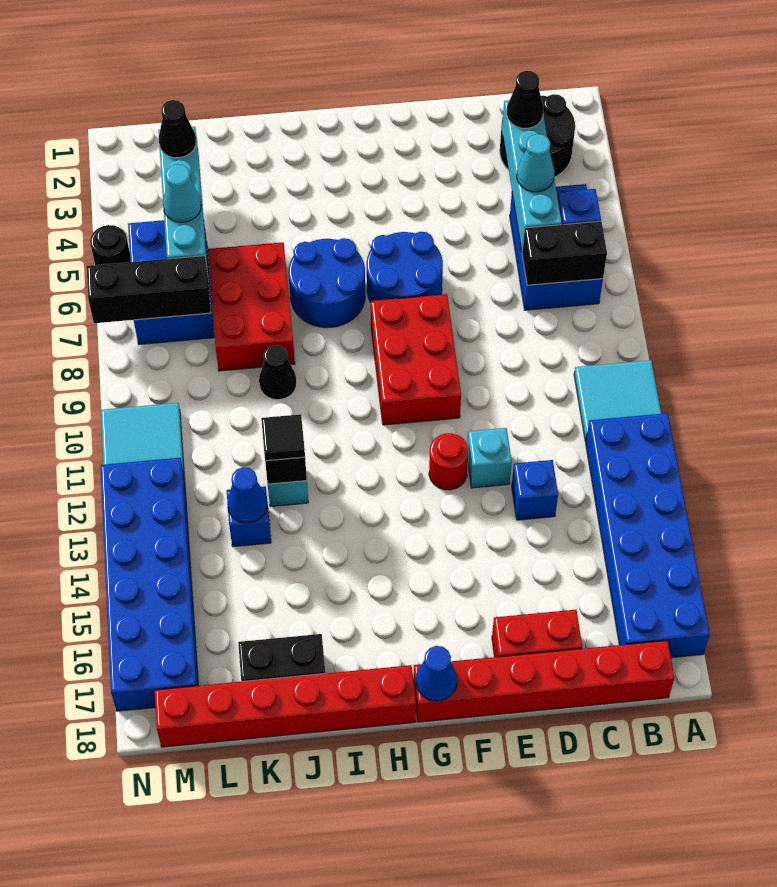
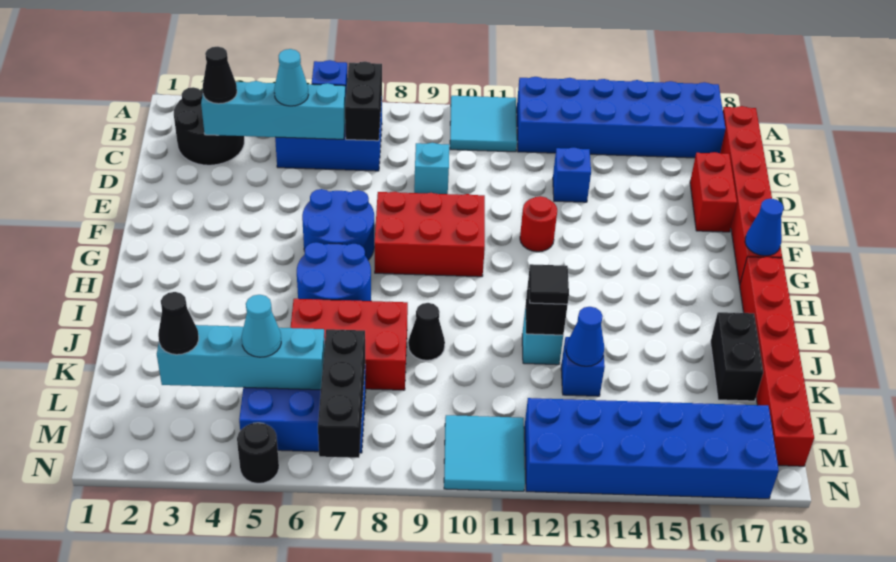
cyan 1x1 brick [467,428,512,488] -> cyan 1x1 brick moved to [414,143,449,194]

